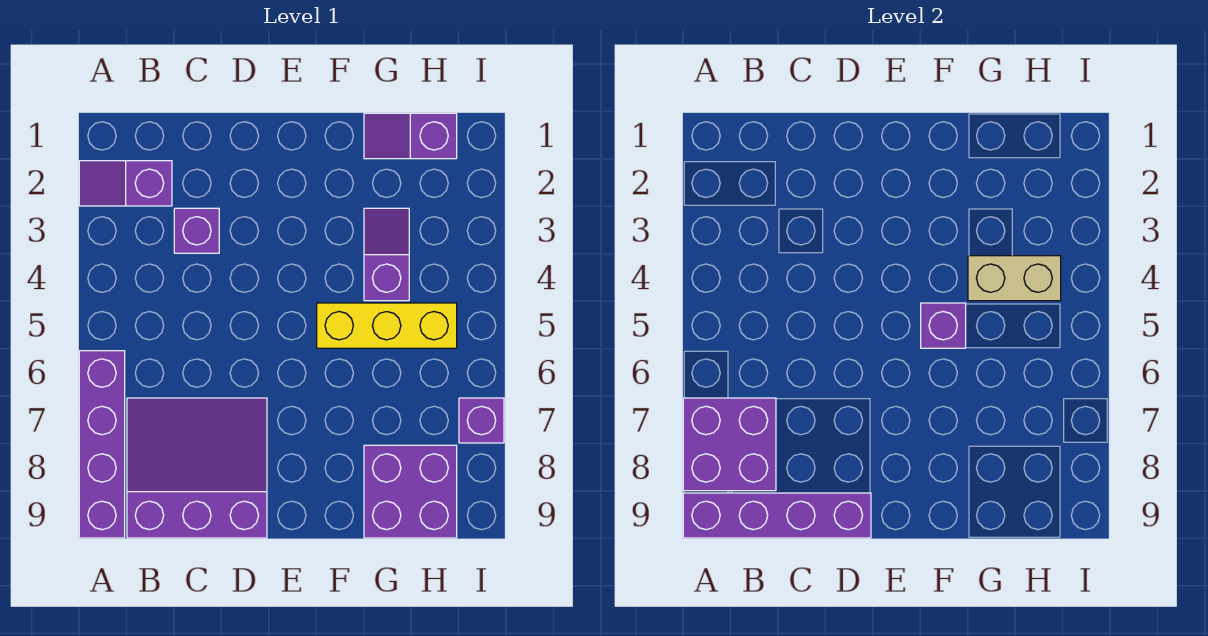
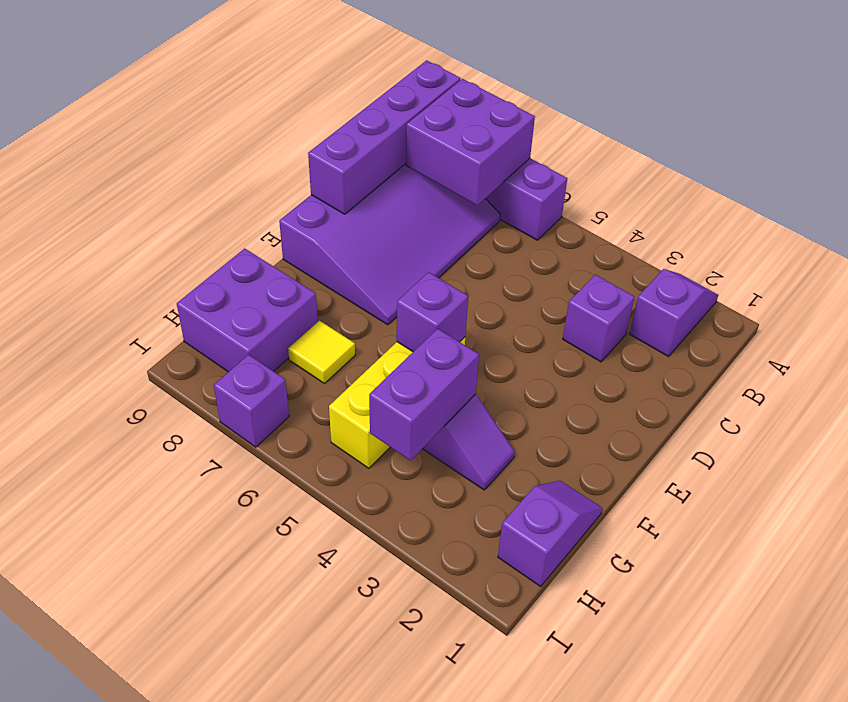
purple 3x3 slope [127,398,267,538] -> purple 3x4 slope [279,164,500,325]
tan 1x2 brick [968,256,1061,301] -> purple 1x2 brick [369,329,479,460]
none -> yellow 1x1 tile [288,321,355,383]

